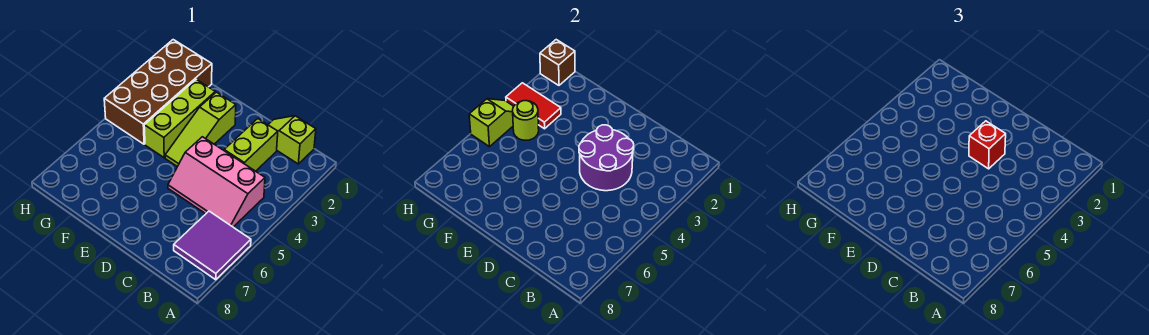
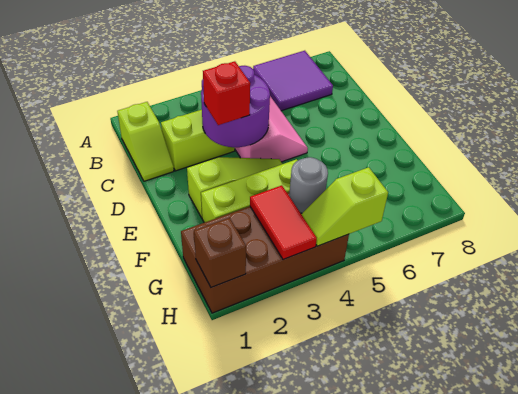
lime 1x1 round brick [513,101,539,140] -> grey 1x1 round brick [289,157,328,213]

